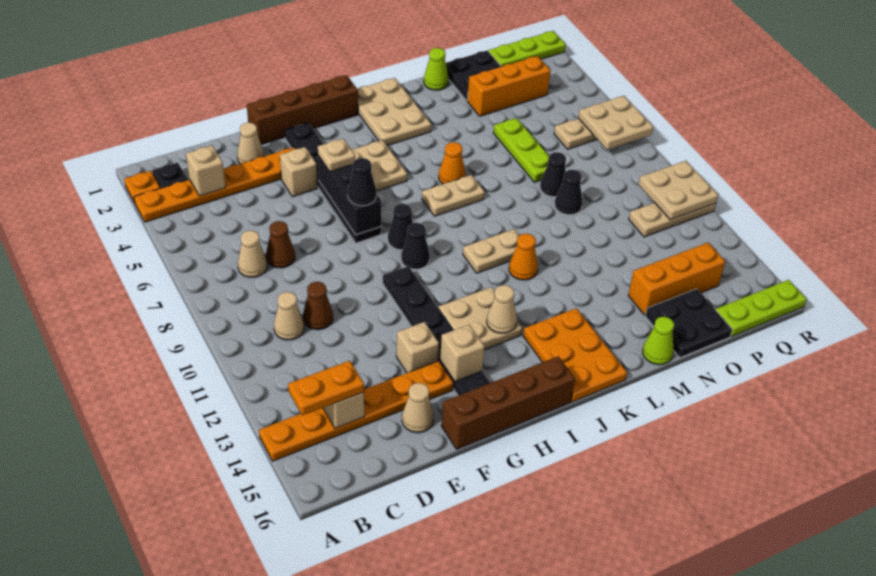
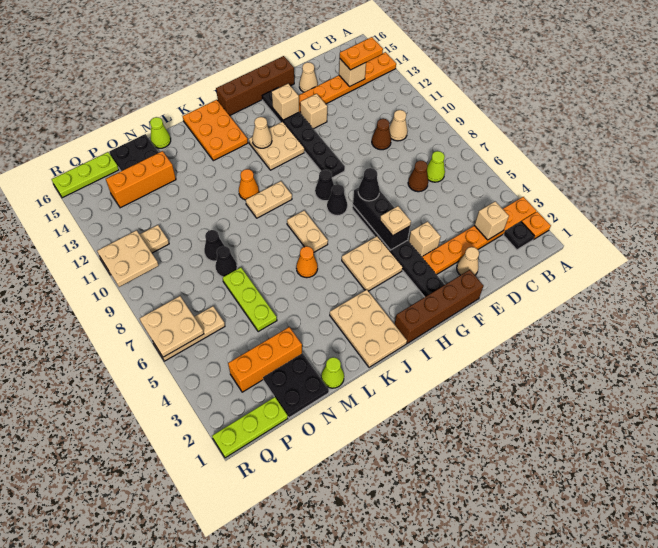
tan 1x1 cone [238,231,267,277] -> lime 1x1 cone [427,151,445,182]
tan 1x2 plate [422,175,485,216] -> tan 1x2 plate turned to [287,211,328,252]

